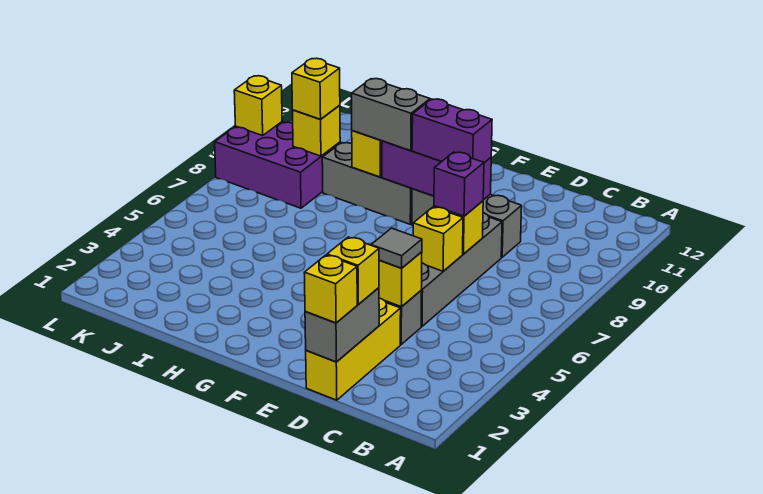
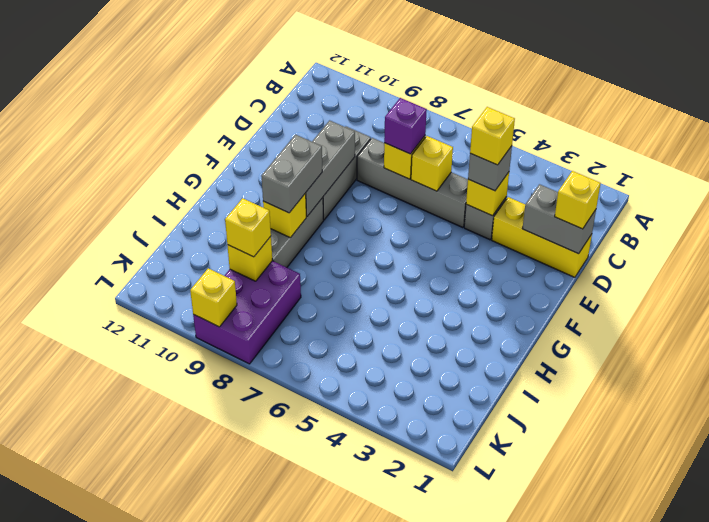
yellow 1x1 brick [327,237,379,304] -> yellow 1x1 brick moved to [470,107,515,165]
grey 1x1 tile [371,228,422,268] -> grey 1x1 brick [468,146,512,191]
purple 1x3 brick [382,141,491,200] -> grey 1x3 brick [306,120,355,216]
purple 1x2 brick [412,99,492,162] -> none

